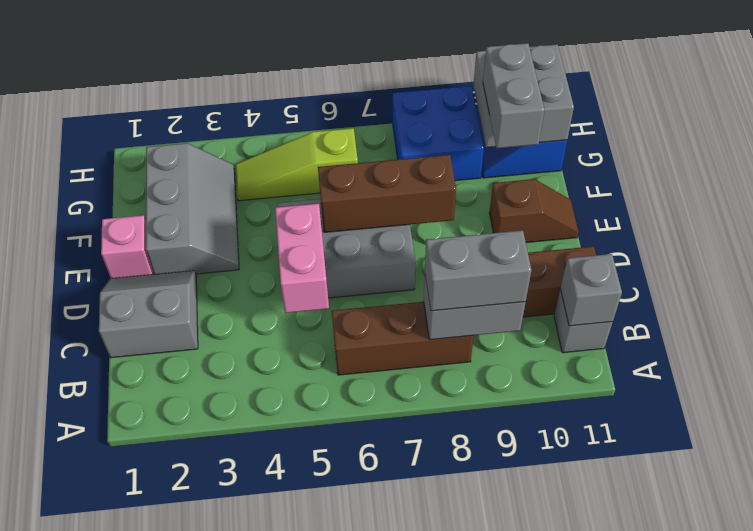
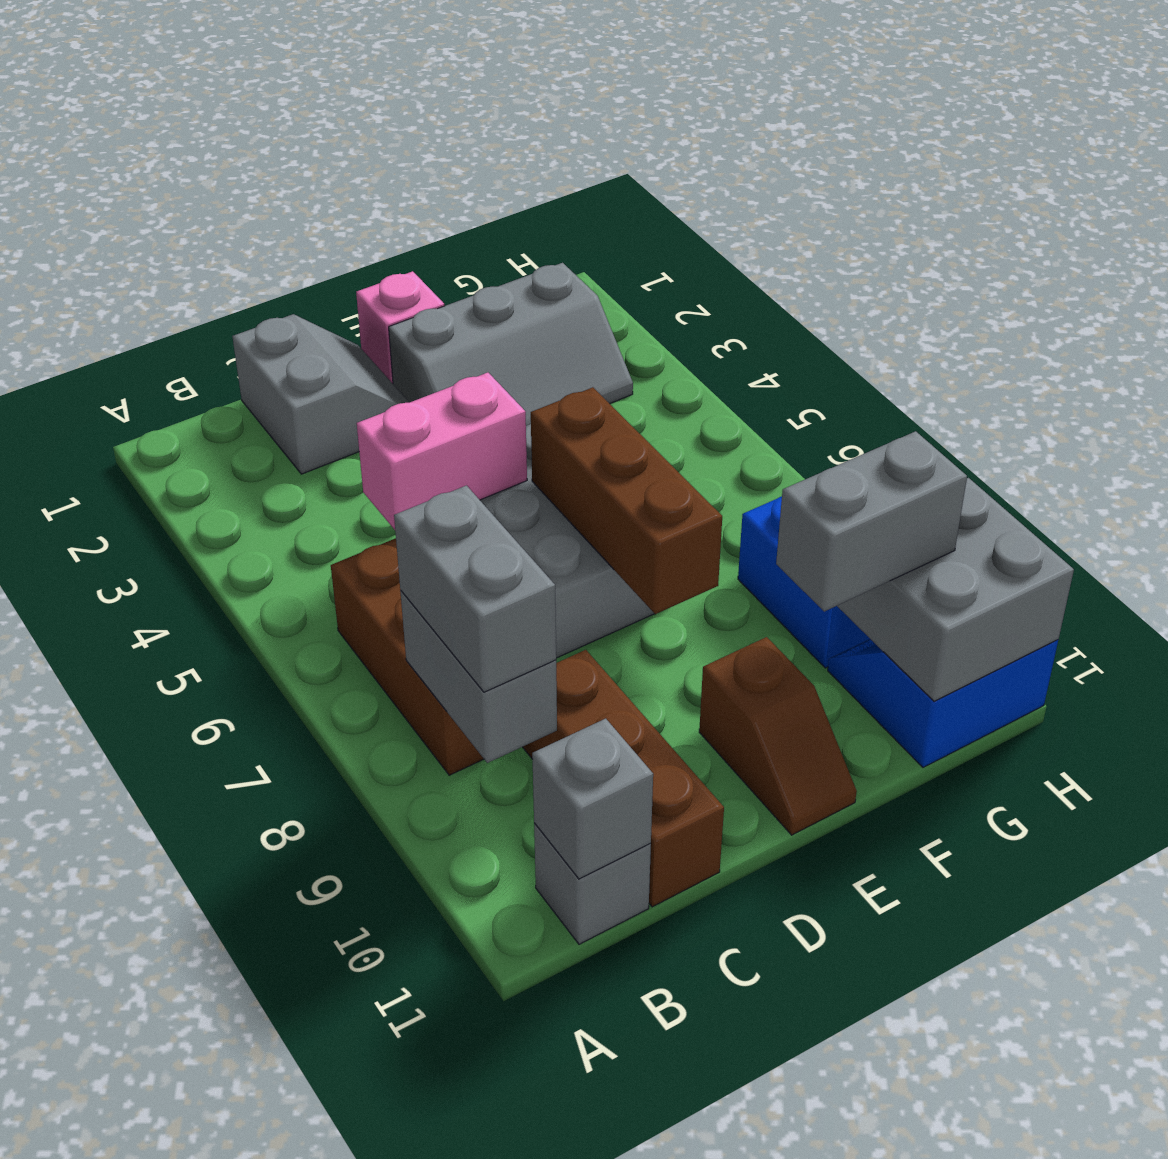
lime 1x3 slope [235,128,358,201] -> none

